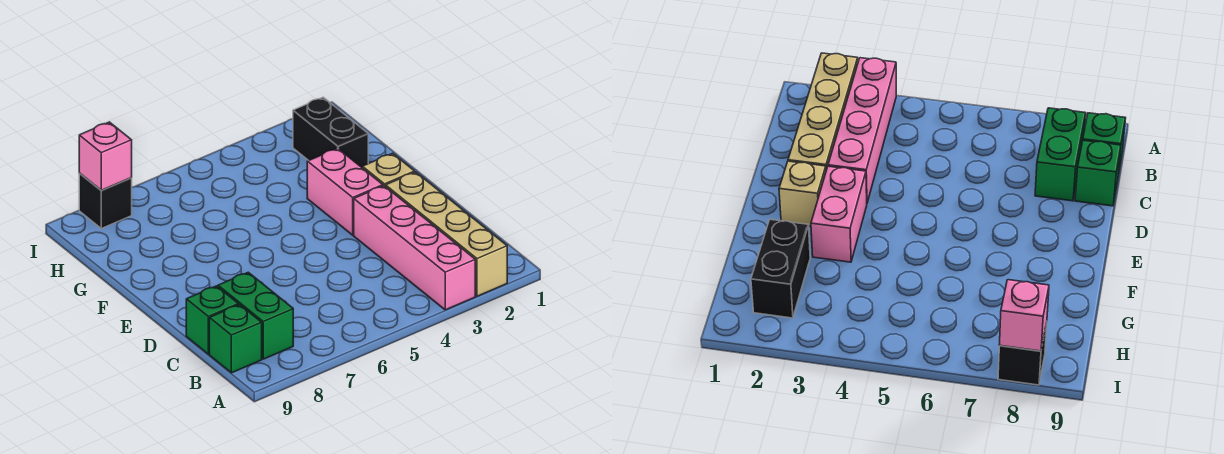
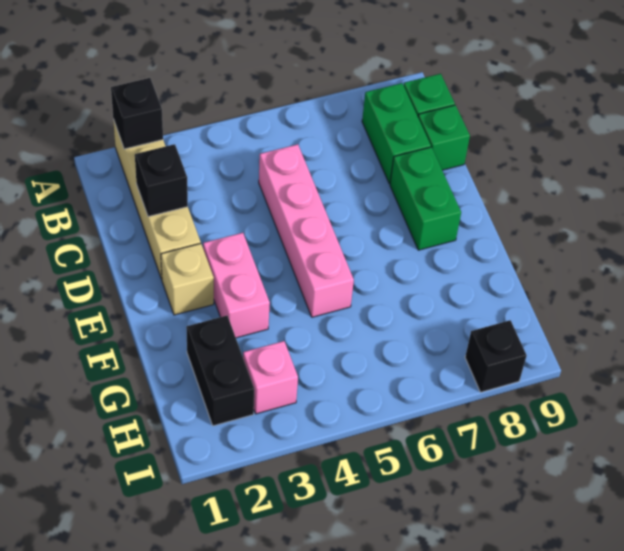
none -> black 1x1 brick [111,78,163,149]
pink 1x4 brick [354,186,475,310] -> pink 1x4 brick moved to [259,144,354,317]
none -> black 1x1 brick [135,144,188,217]
none -> green 1x2 brick [390,147,461,250]
pink 1x1 brick [79,122,132,190] -> pink 1x1 brick moved to [243,341,298,414]

